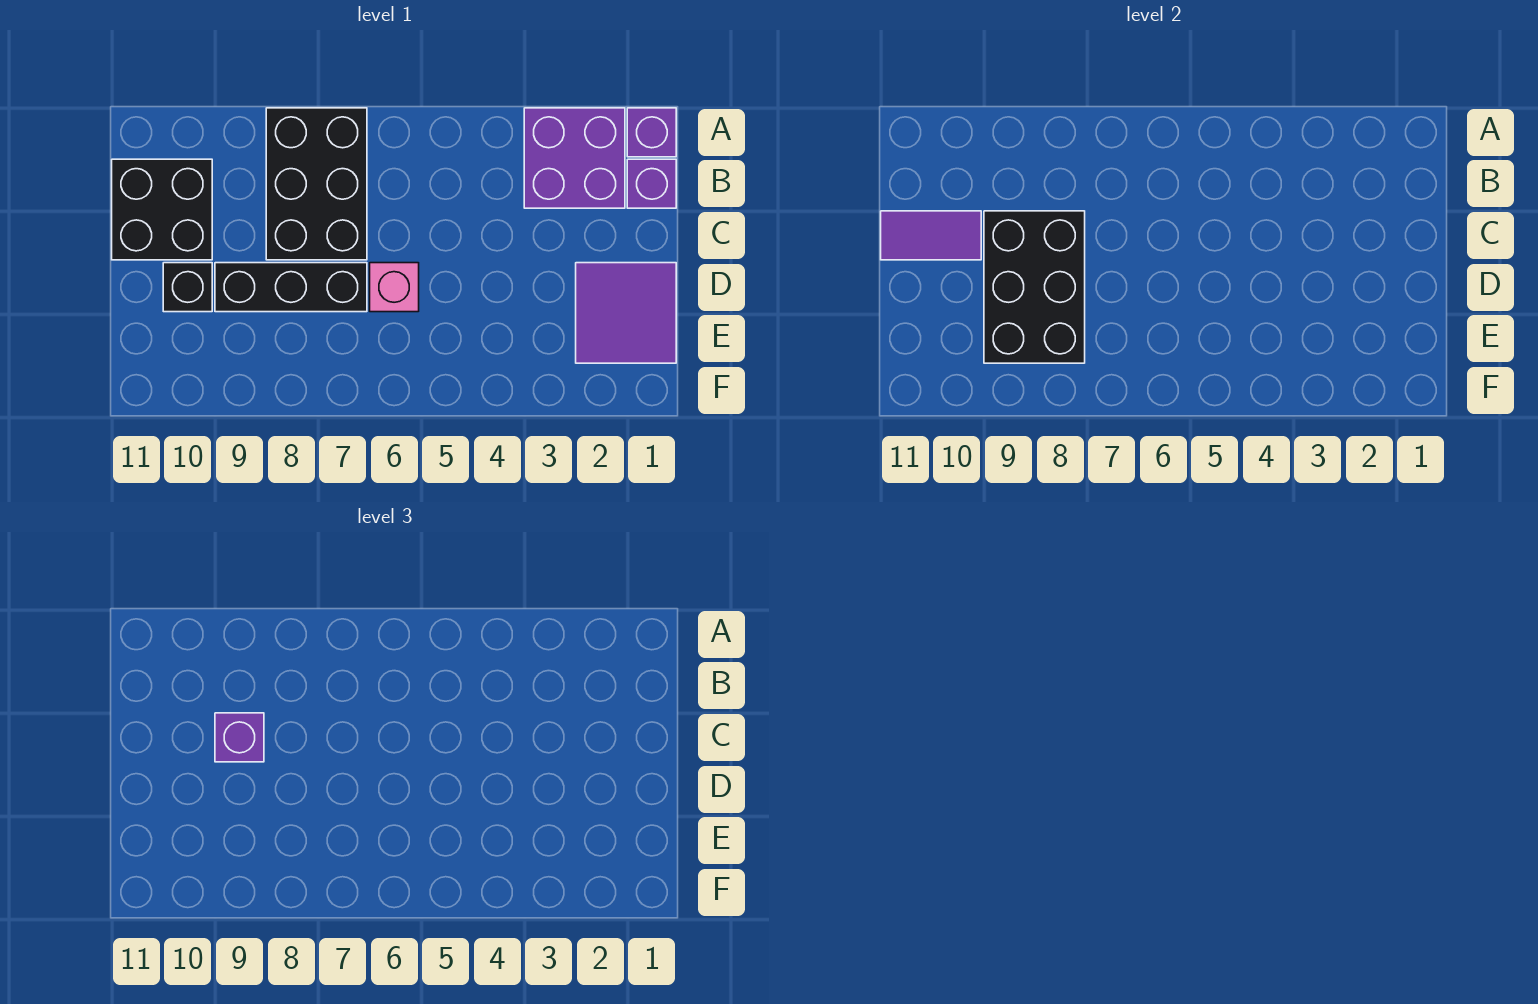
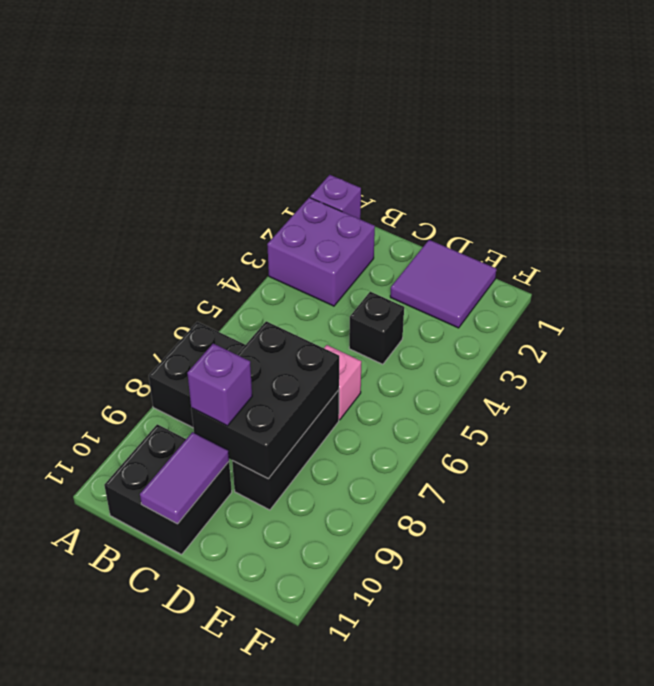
purple 1x1 brick [627,159,676,208] -> none
black 2x3 brick [984,211,1085,363] -> black 2x3 brick turned to [191,321,339,479]
black 1x1 brick [163,263,212,312] -> black 1x1 brick moved to [349,292,404,364]

